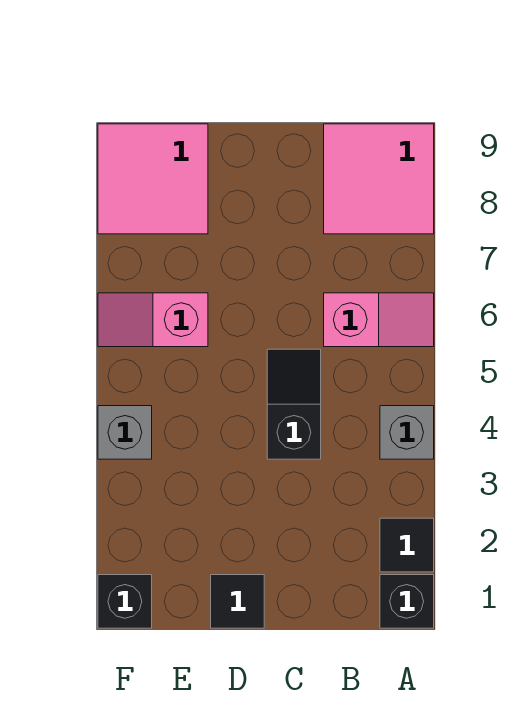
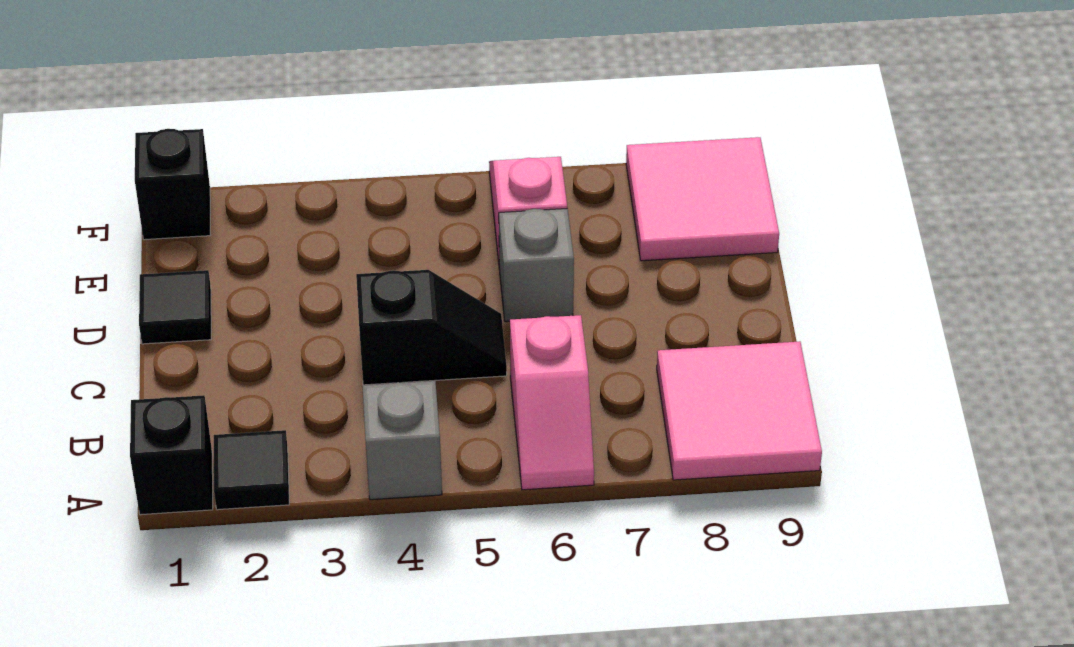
grey 1x1 brick [98,406,152,459] -> grey 1x1 brick moved to [499,208,574,322]

